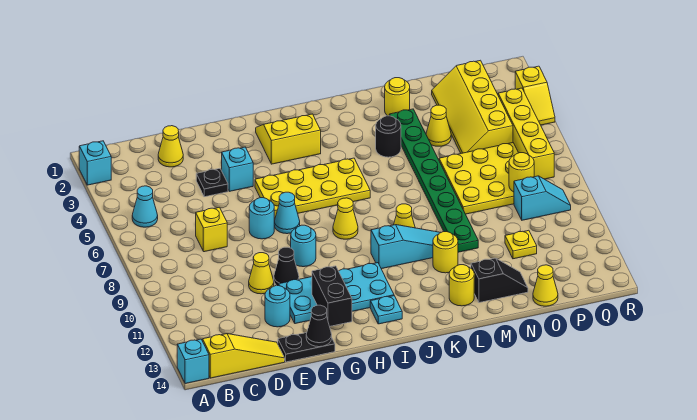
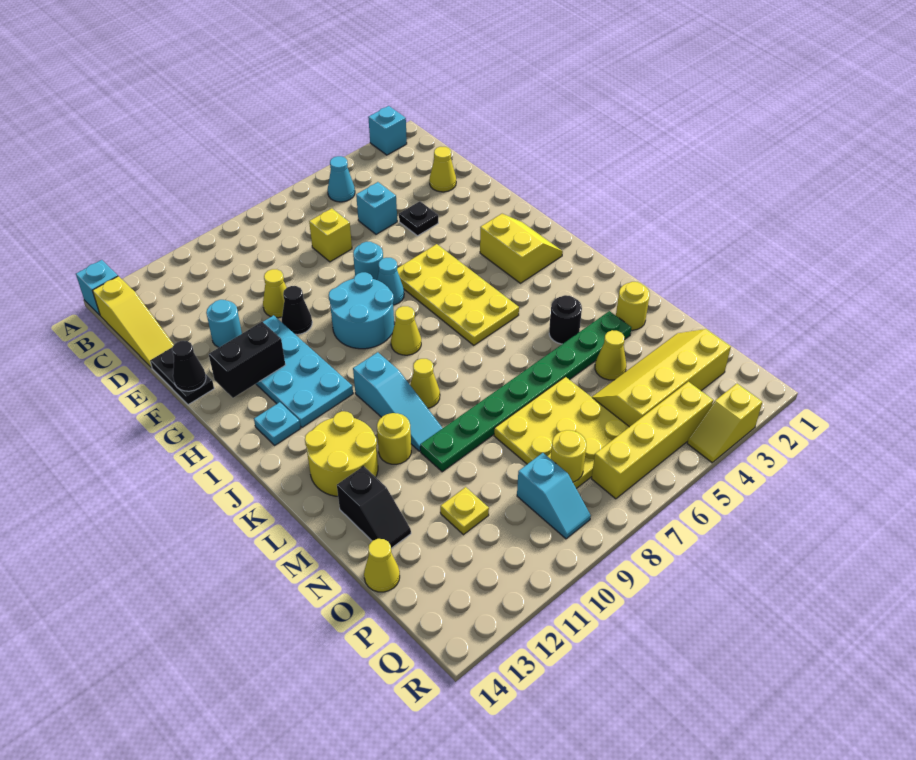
cyan 1x1 brick [222,147,253,191] -> cyan 1x1 brick moved to [356,182,397,234]
cyan 1x1 round brick [291,225,316,267] -> cyan 2x2 round brick [329,272,394,349]
yellow 1x1 round brick [449,265,474,306] -> yellow 2x2 round brick [305,411,378,496]

